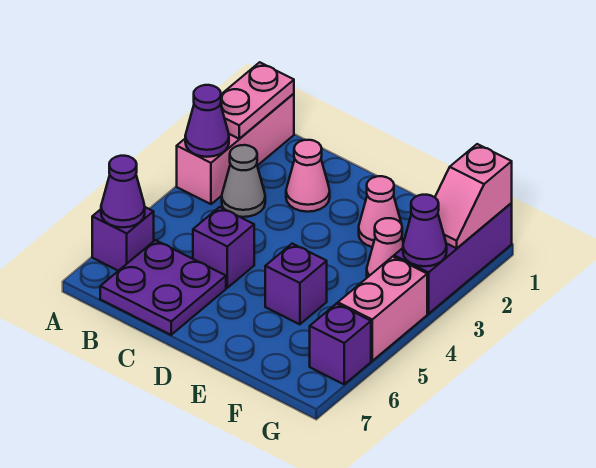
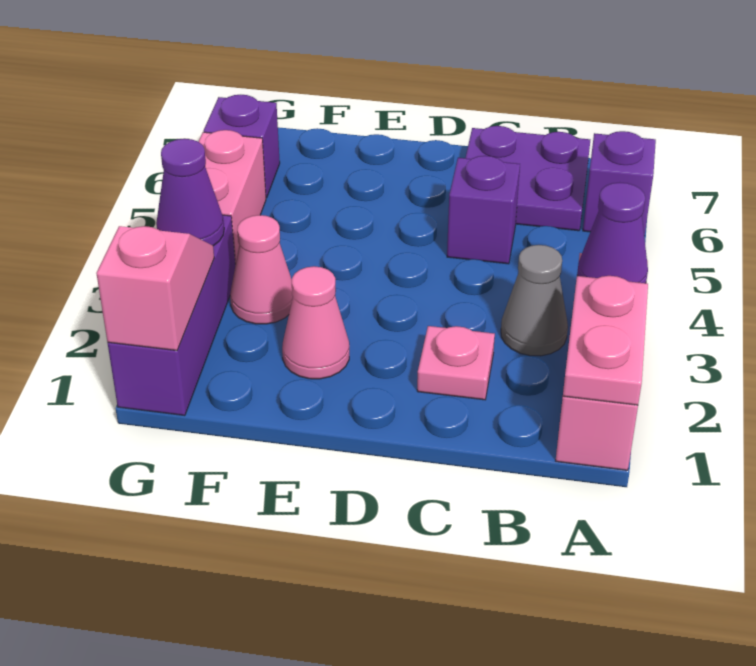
purple 1x1 cone [101,156,145,227] -> none
pink 1x1 cone [286,140,330,212] -> pink 1x1 plate [417,326,495,400]
purple 1x1 brick [265,244,327,324] -> none

